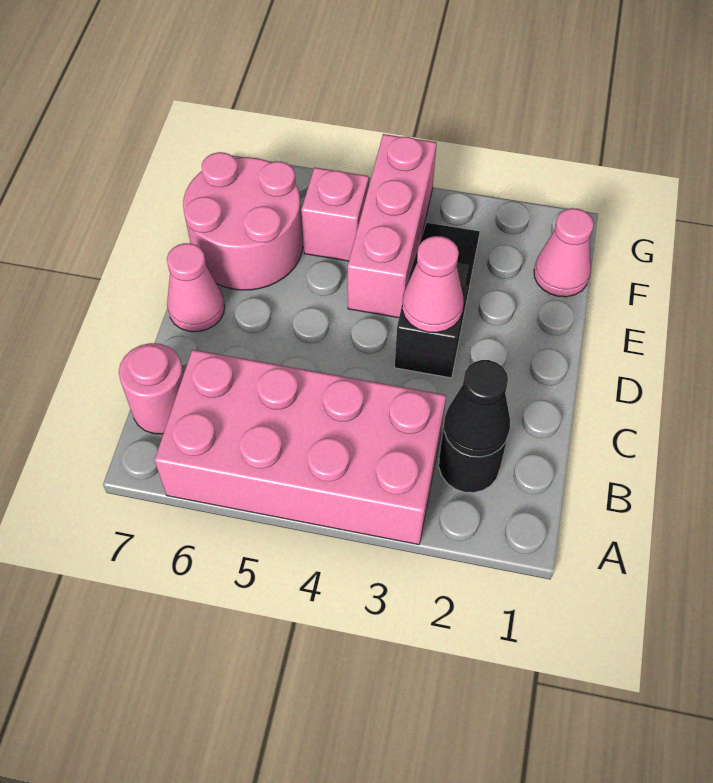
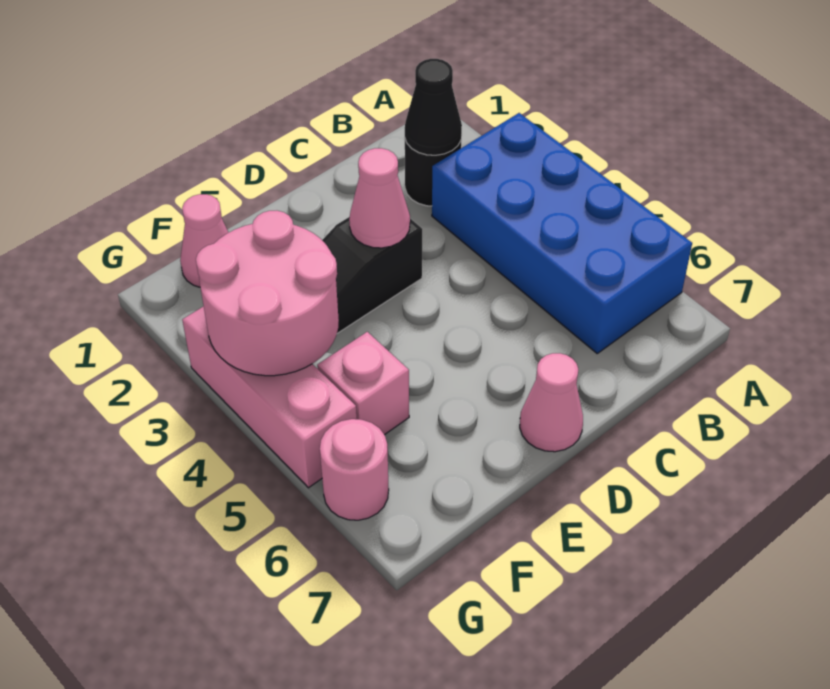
pink 2x4 brick [154,350,446,545] -> blue 2x4 brick [432,113,692,353]
pink 1x1 round brick [119,343,184,434] -> pink 1x1 round brick moved to [320,419,389,520]
pink 1x3 brick [348,134,437,318] -> pink 1x3 brick turned to [182,306,357,488]
pink 2x2 round brick [183,152,303,290] -> pink 2x2 round brick moved to [196,211,339,376]

